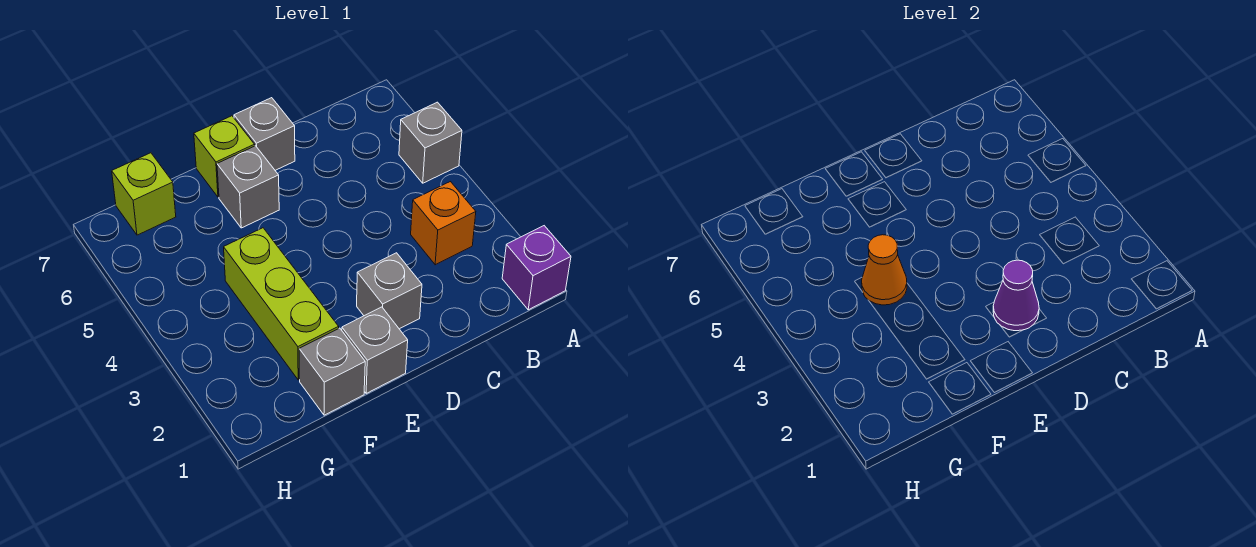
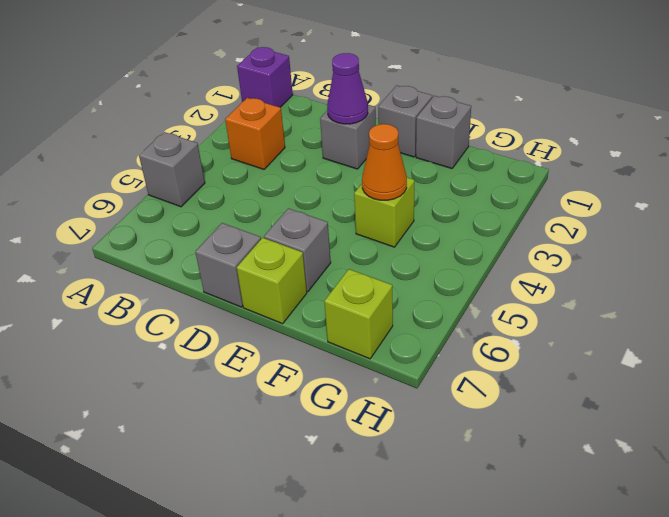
lime 1x3 brick [224,228,339,380] -> lime 1x1 brick [354,178,414,247]

